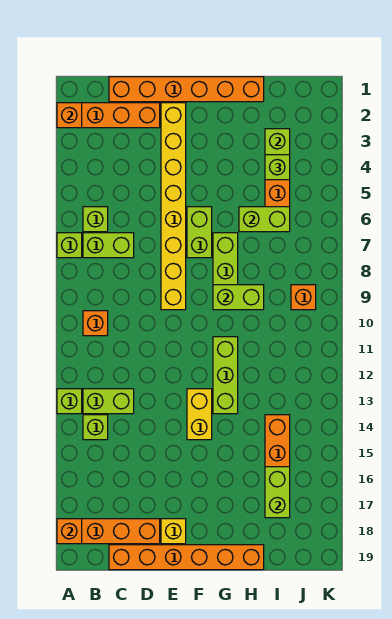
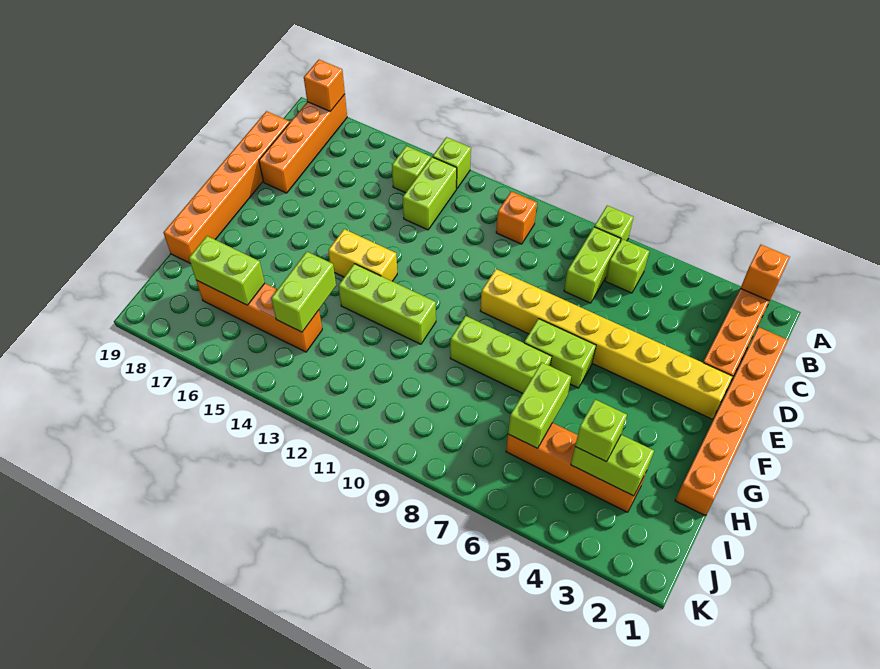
yellow 1x1 brick [161,519,186,544] -> none
lime 1x2 brick [213,285,264,310] -> lime 1x2 brick moved to [271,252,336,332]
orange 1x1 brick [291,285,316,310] -> none

